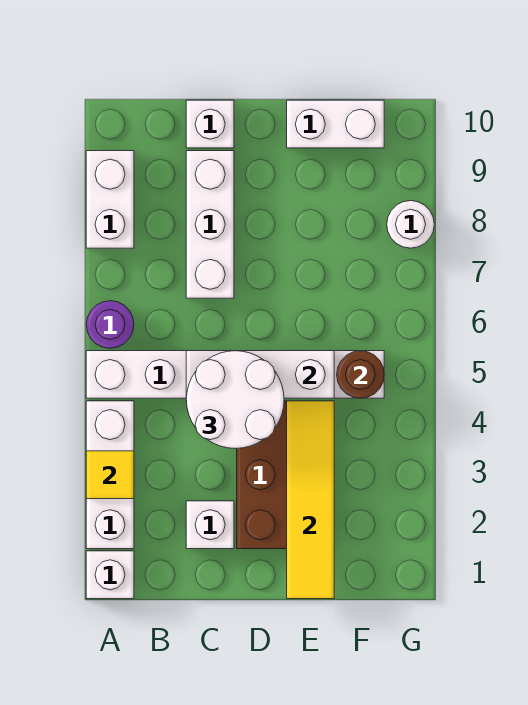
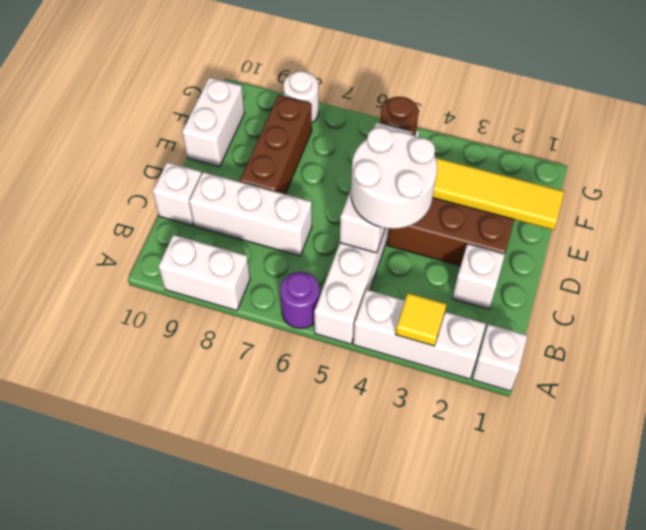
none -> brown 1x3 brick [240,95,312,194]

